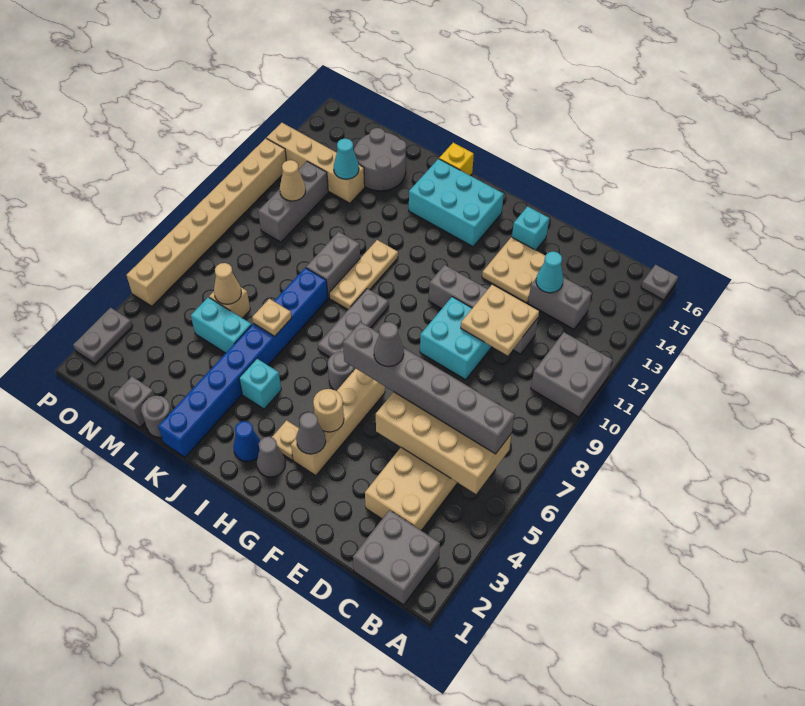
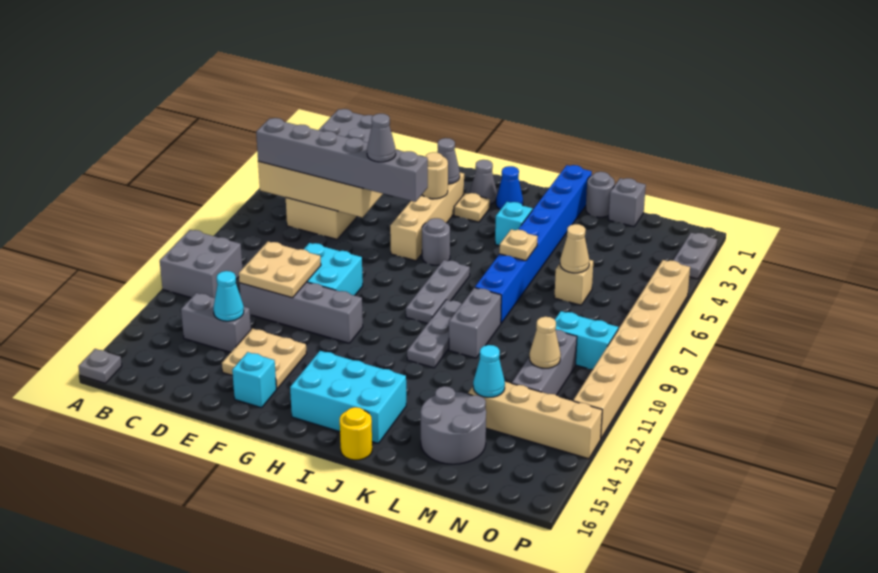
tan 1x3 plate [329,240,398,309] -> grey 1x3 plate [407,300,462,368]
yellow 1x1 brick [439,143,474,176] -> yellow 1x1 round brick [340,407,372,460]
cyan 1x2 brick [191,297,251,353] -> cyan 1x2 brick moved to [555,311,618,370]

